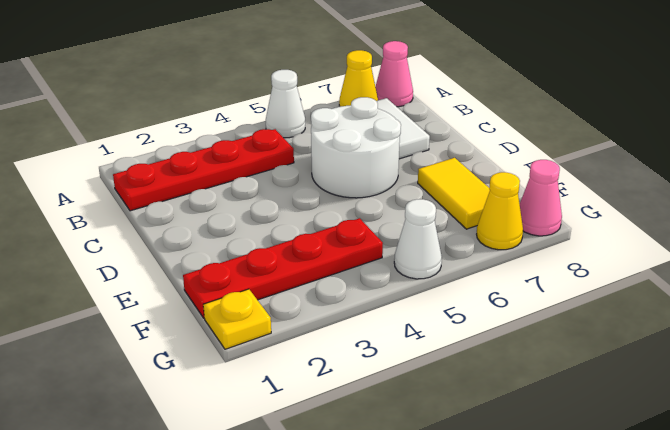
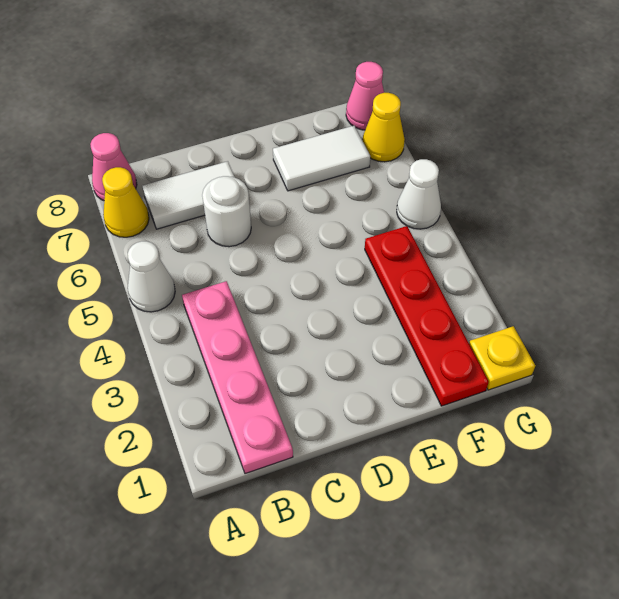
red 1x4 plate [113,129,294,211] -> pink 1x4 plate [182,281,293,474]
white 2x2 round brick [311,97,401,198] -> white 1x1 round brick [202,176,251,247]
yellow 1x2 tile [418,158,490,229] -> white 1x2 tile [273,126,370,191]

